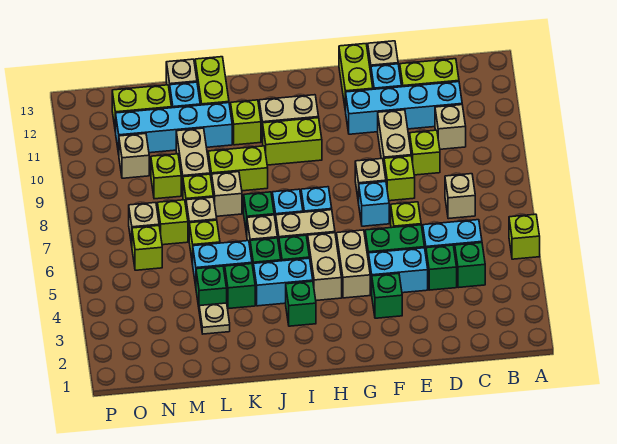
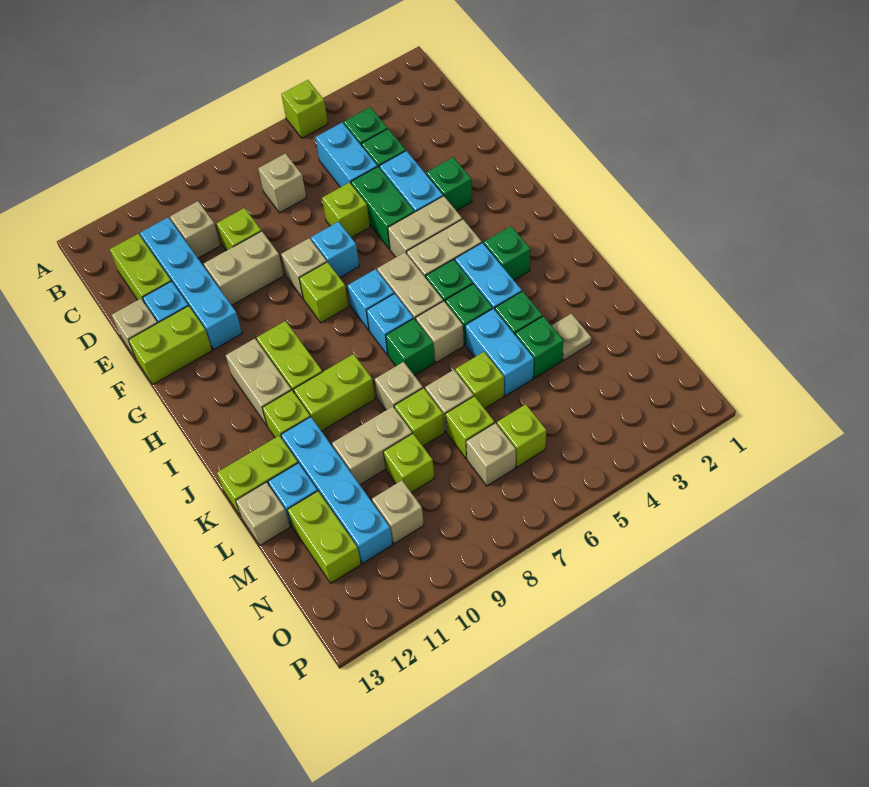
lime 1x1 brick [384,156,415,201] -> lime 1x1 brick moved to [299,262,349,323]
lime 1x2 brick [208,146,268,191] -> lime 1x2 brick turned to [294,354,375,431]

